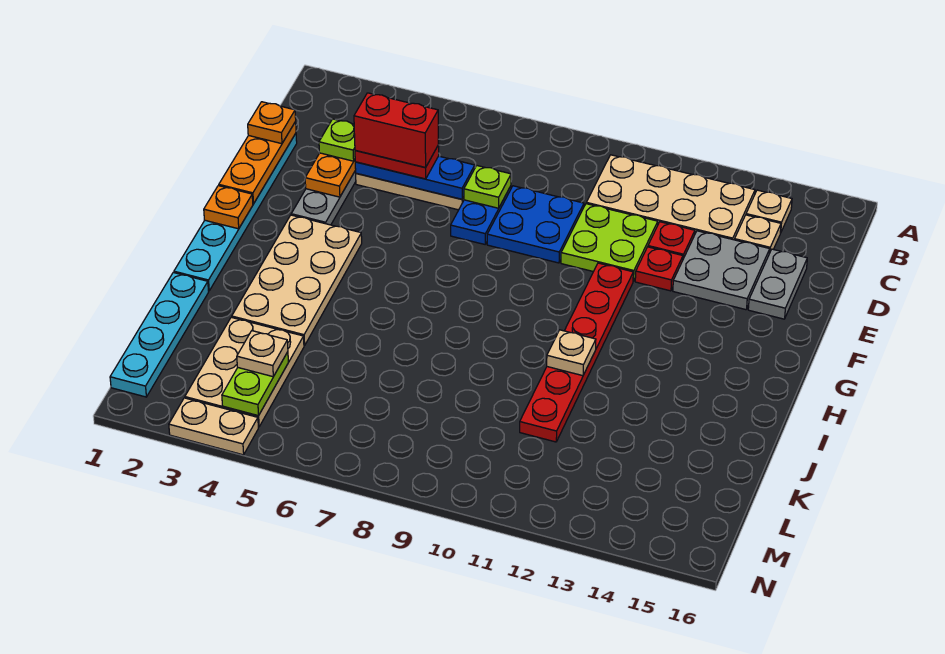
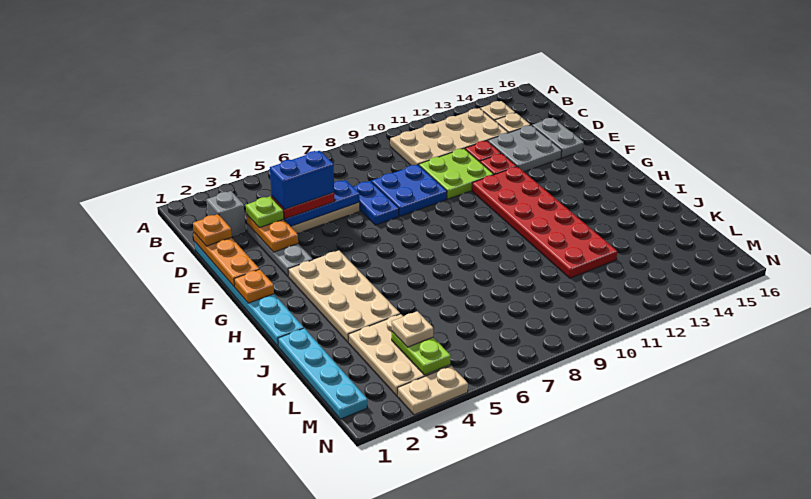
none -> grey 1x1 brick [206,191,246,237]
red 1x2 brick [354,93,438,168] -> blue 1x2 brick [270,151,334,209]
lime 1x1 plate [464,166,511,208] -> none
red 1x6 plate [520,263,633,442] -> red 2x6 plate [472,167,617,278]
tan 1x1 plate [547,330,596,376] -> none

